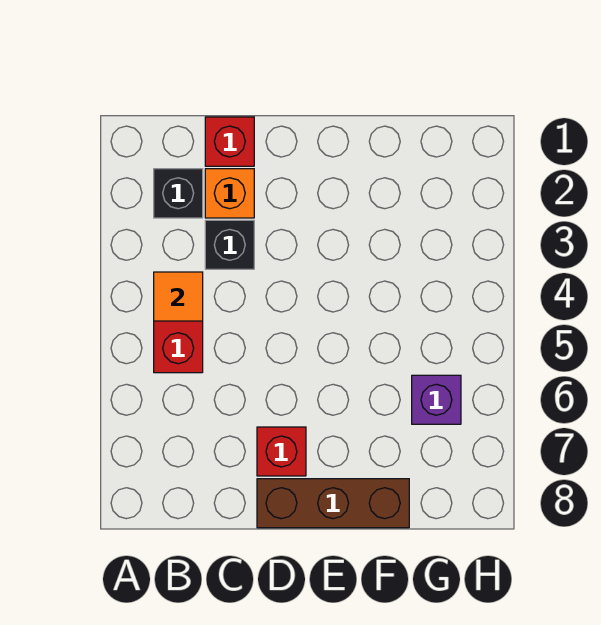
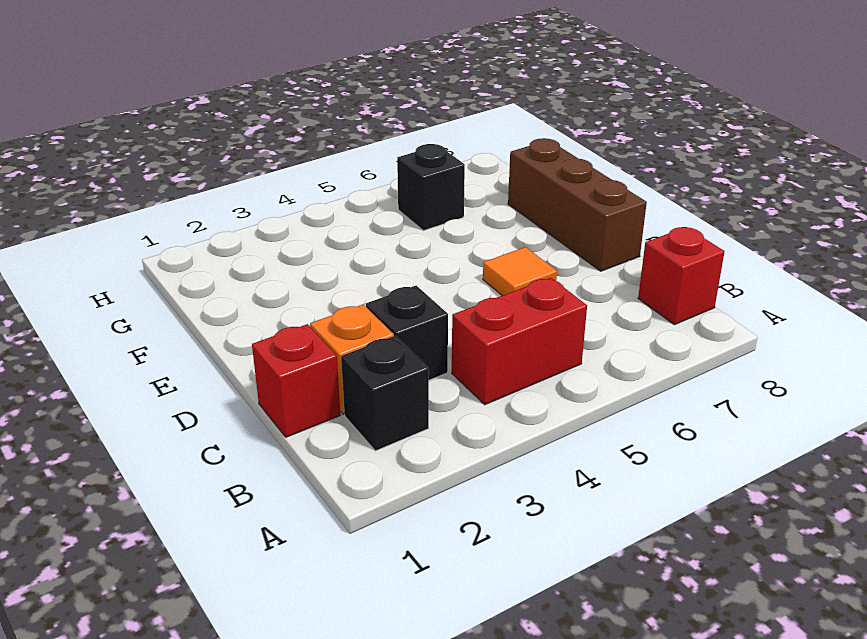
orange 1x1 tile [154,272,203,321] -> orange 1x1 tile moved to [483,247,557,296]
red 1x1 brick [257,427,306,476] -> red 1x1 brick moved to [638,227,725,325]
purple 1x1 brick [412,375,461,424] -> black 1x1 brick [397,144,465,231]

